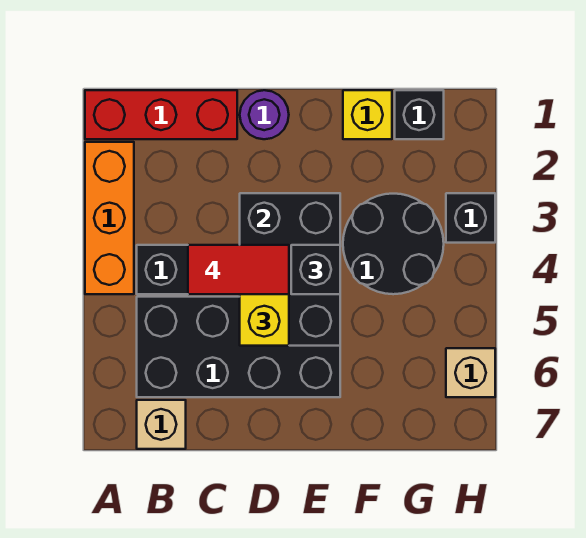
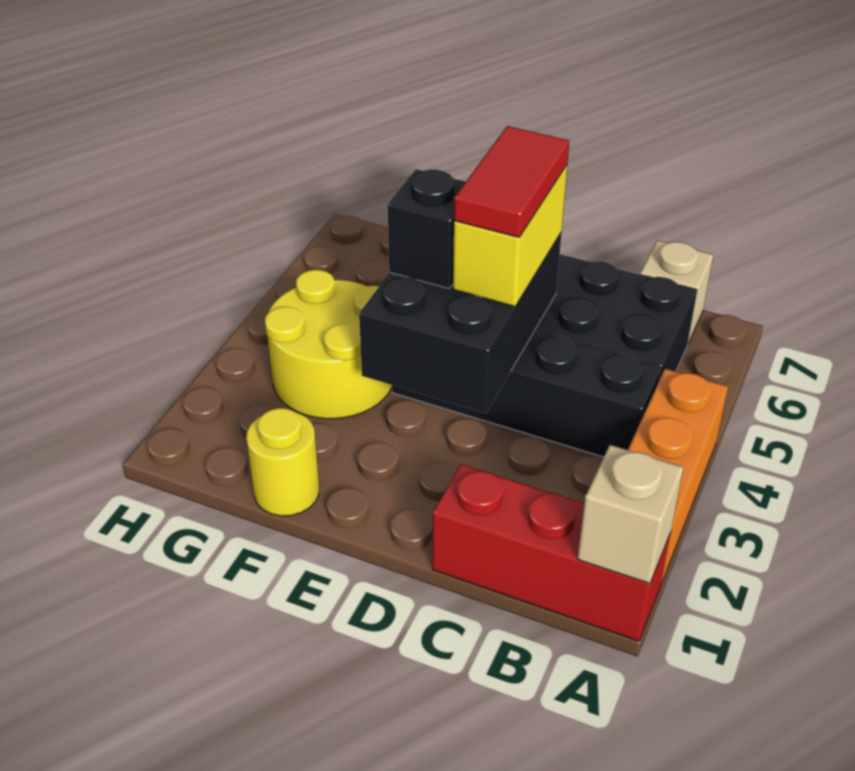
red 1x2 tile [188,245,289,294] -> red 1x2 tile turned to [454,126,569,237]
purple 1x1 round brick [240,90,289,139] -> none
yellow 1x1 brick [343,90,392,139] -> yellow 1x1 round brick [246,408,319,516]
black 2x2 round brick [343,194,444,294] -> yellow 2x2 round brick [265,270,392,419]
black 1x1 brick [395,90,444,139] -> none
black 1x1 brick [446,193,495,243] -> none
tan 1x1 brick [446,348,495,397] -> tan 1x1 brick moved to [578,445,683,584]

